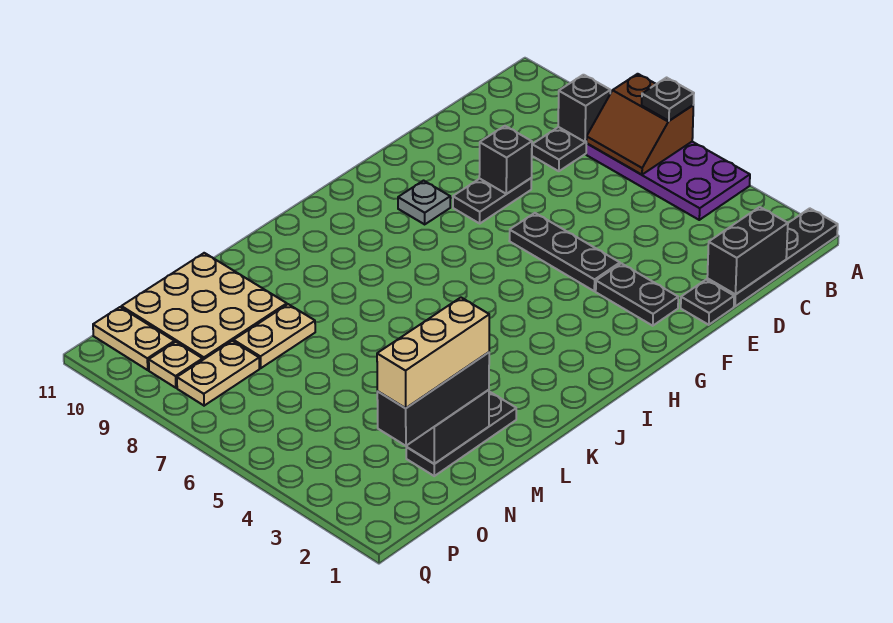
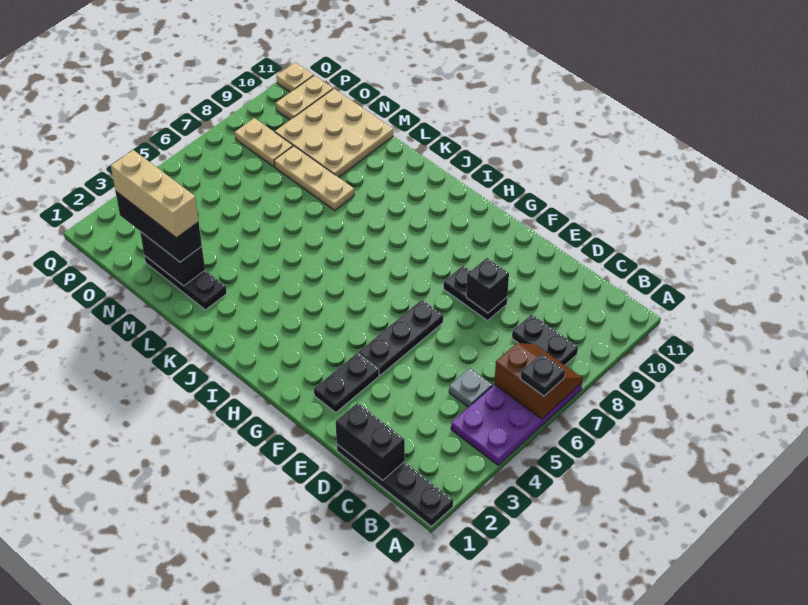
brown 2x2 slope [586,74,693,175] -> brown 2x2 slope turned to [494,343,583,419]
black 1x1 brick [558,75,610,142] -> none
black 1x1 plate [681,280,734,325] -> none
grey 1x1 plate [398,181,450,224] -> grey 1x1 plate moved to [449,368,492,407]
tan 1x2 plate [234,304,315,368] -> tan 1x3 plate [274,146,354,211]
tan 1x1 plate [149,342,203,388] -> tan 1x1 plate moved to [276,62,314,92]

